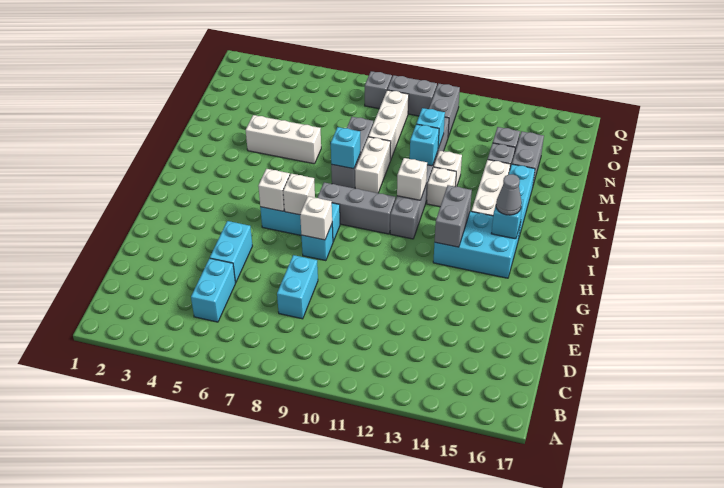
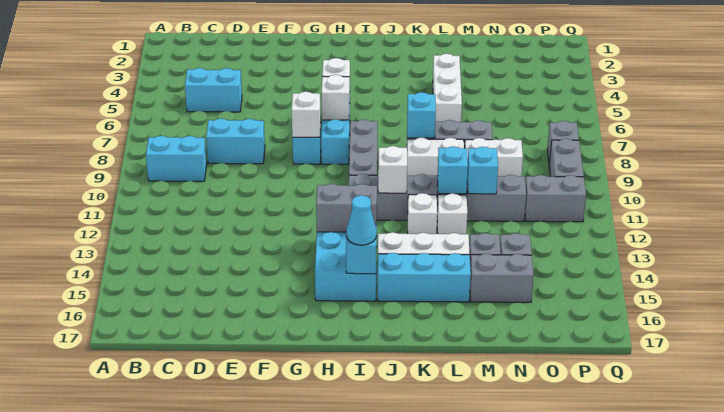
cyan 1x2 brick [210,221,252,283] -> cyan 1x2 brick moved to [146,136,207,181]
grey 1x1 cone [496,174,522,215] -> cyan 1x1 cone [346,195,377,245]
white 1x3 brick [368,90,409,161] -> white 1x2 brick [465,138,523,176]

